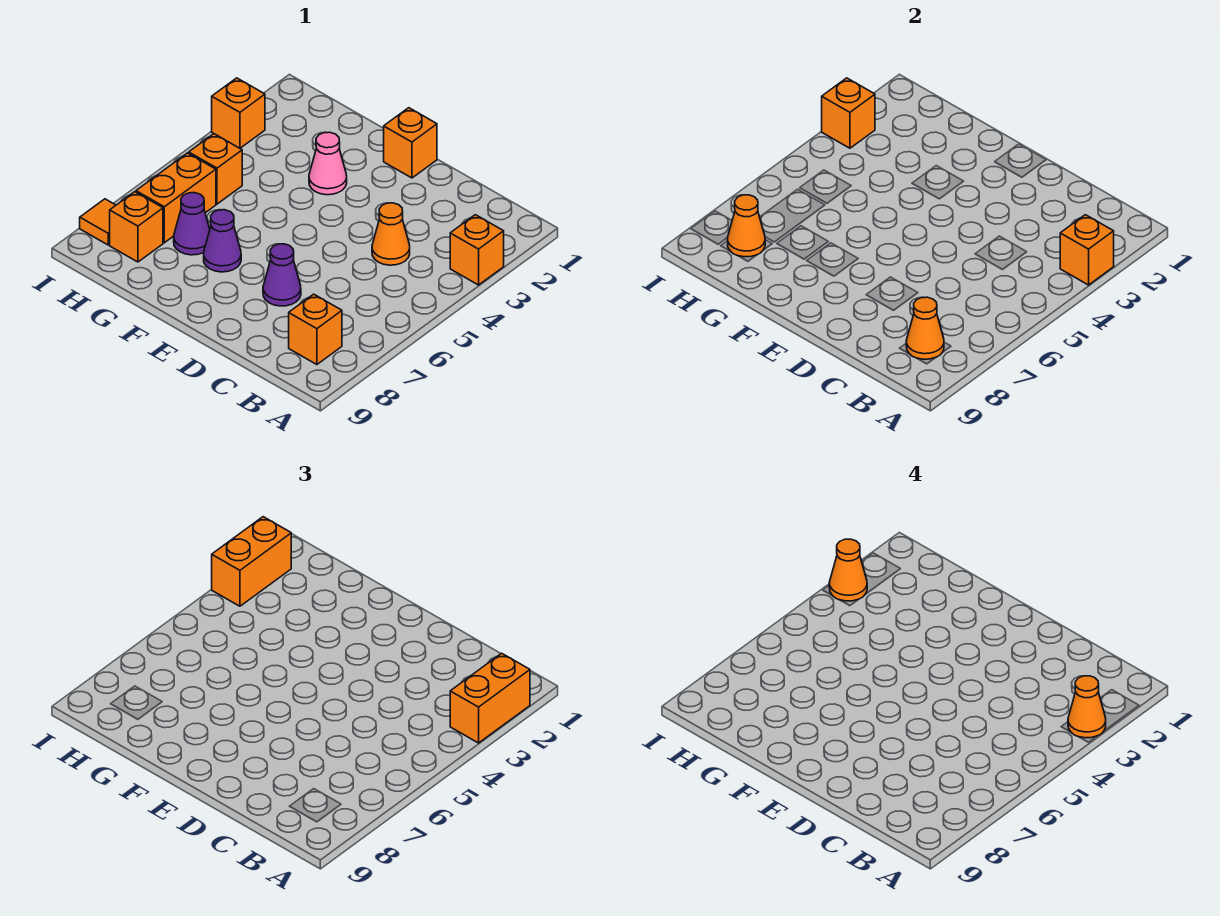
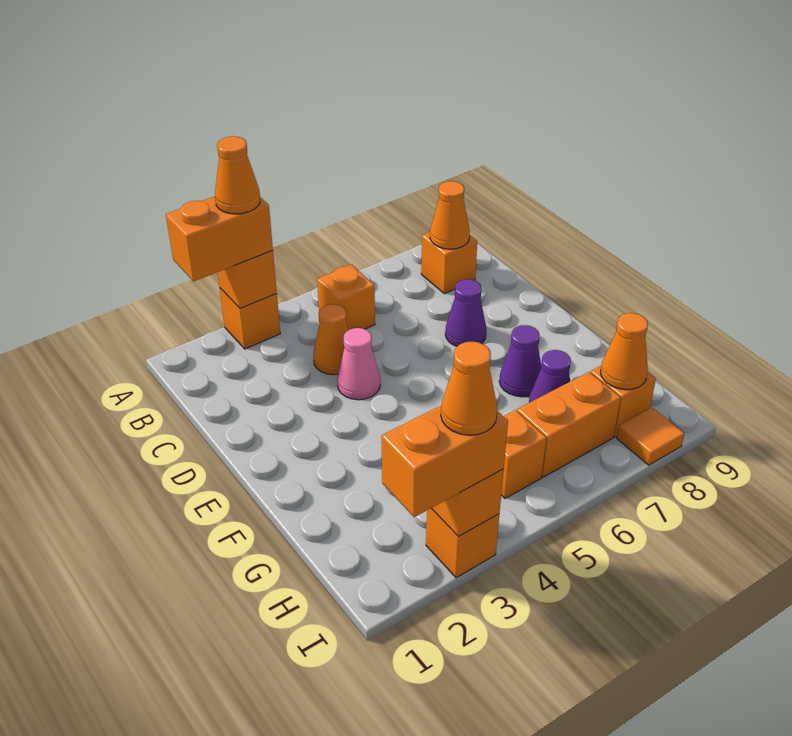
orange 1x1 brick [384,108,437,178] -> orange 1x1 brick moved to [317,265,375,330]
pink 1x1 cone [309,132,347,195] -> pink 1x1 cone moved to [337,328,380,400]

